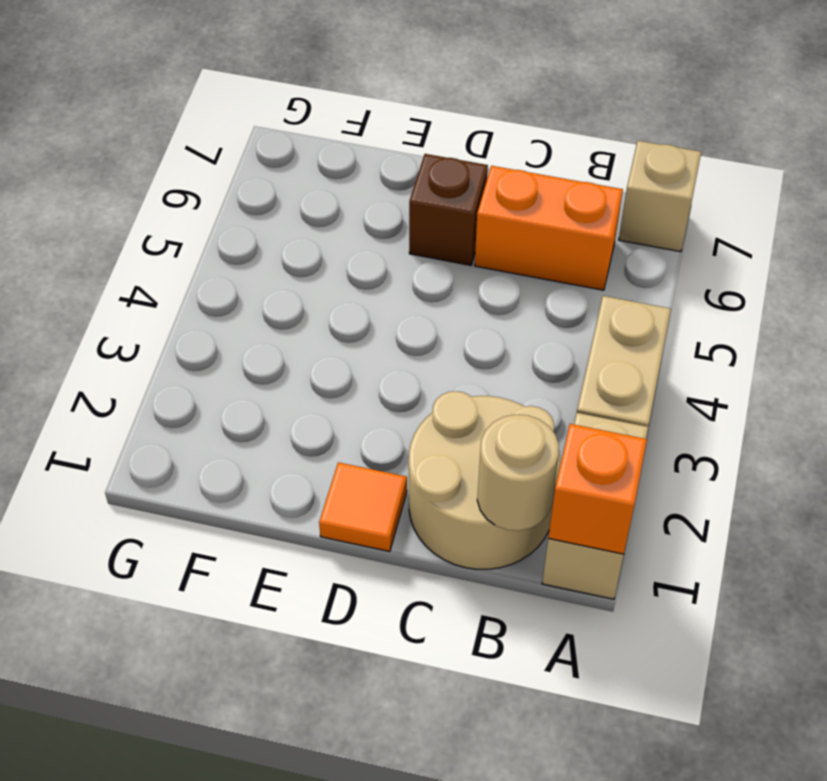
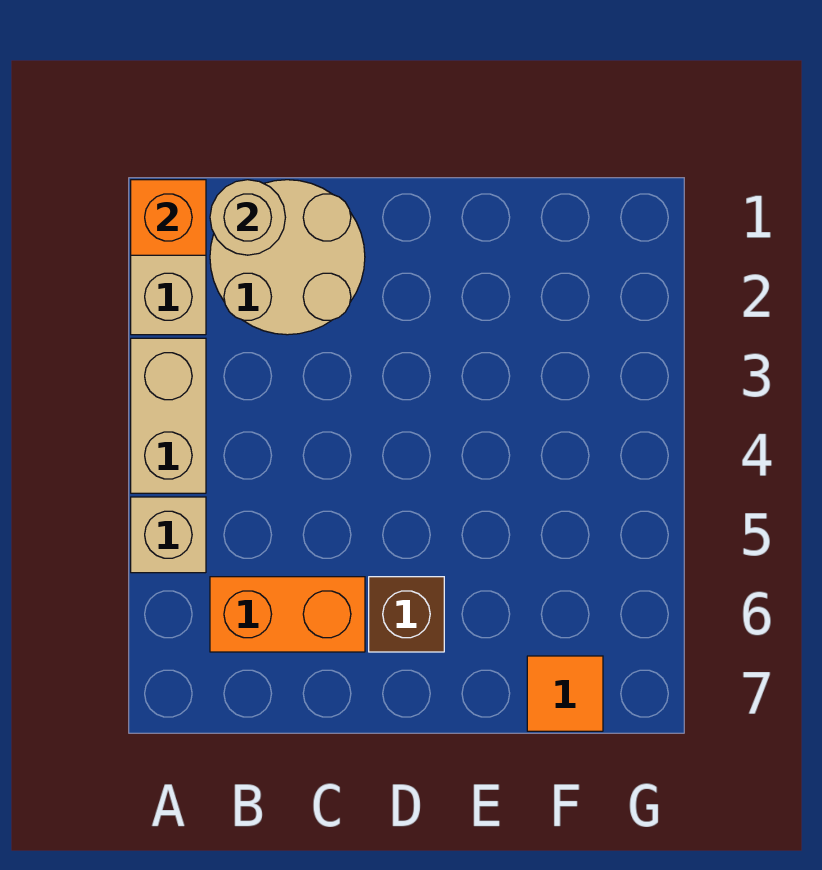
tan 1x1 brick [619,141,701,252] -> tan 1x1 brick moved to [131,497,206,573]
orange 1x1 tile [319,462,407,552] -> orange 1x1 tile moved to [527,656,603,731]

